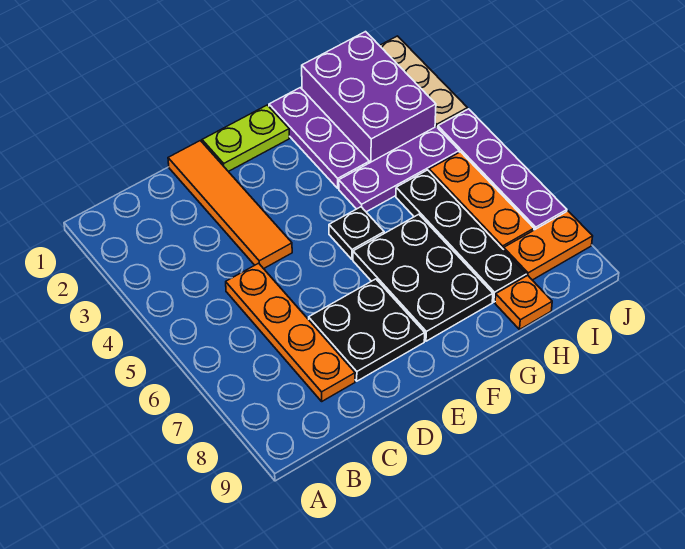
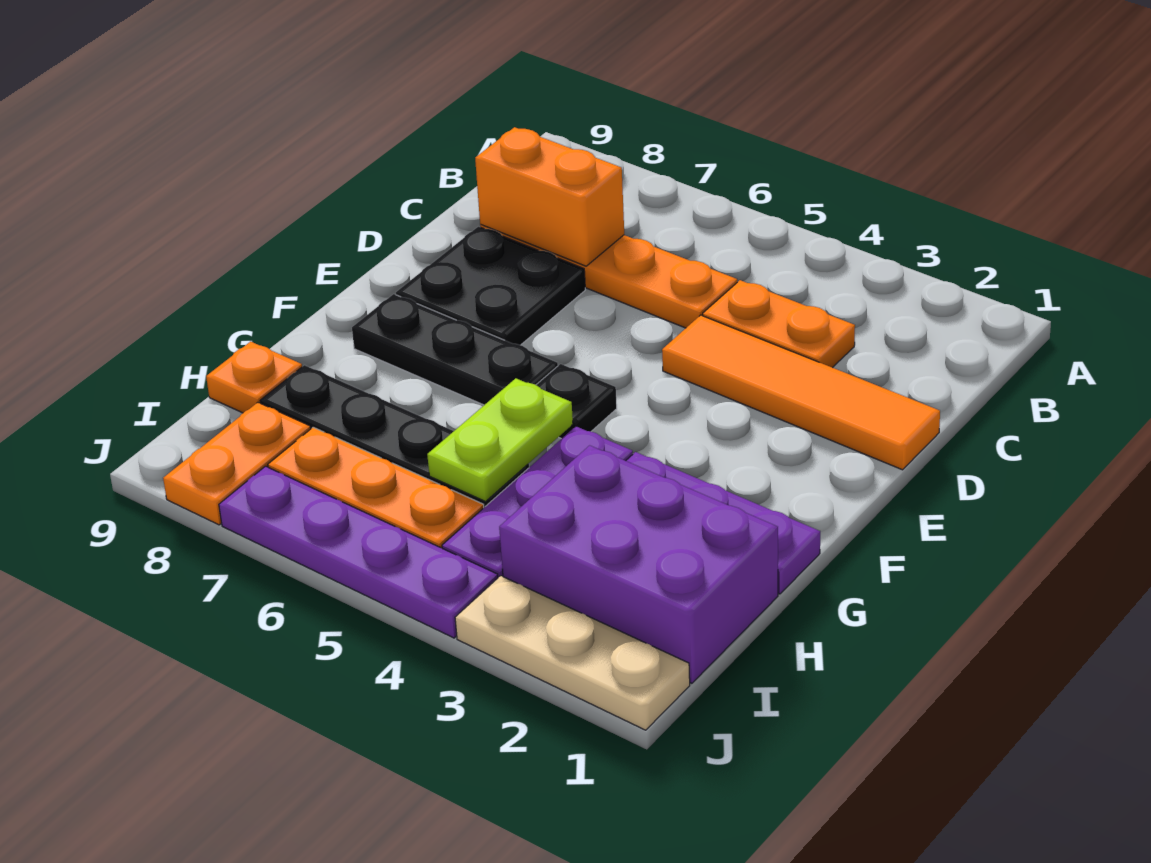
none -> orange 1x2 plate [703,280,855,368]
none -> orange 1x2 brick [475,127,624,266]
lime 1x2 plate [202,105,289,172] -> lime 1x2 plate moved to [427,378,573,501]
black 2x3 plate [353,214,493,341] -> black 1x3 plate [352,294,558,405]

